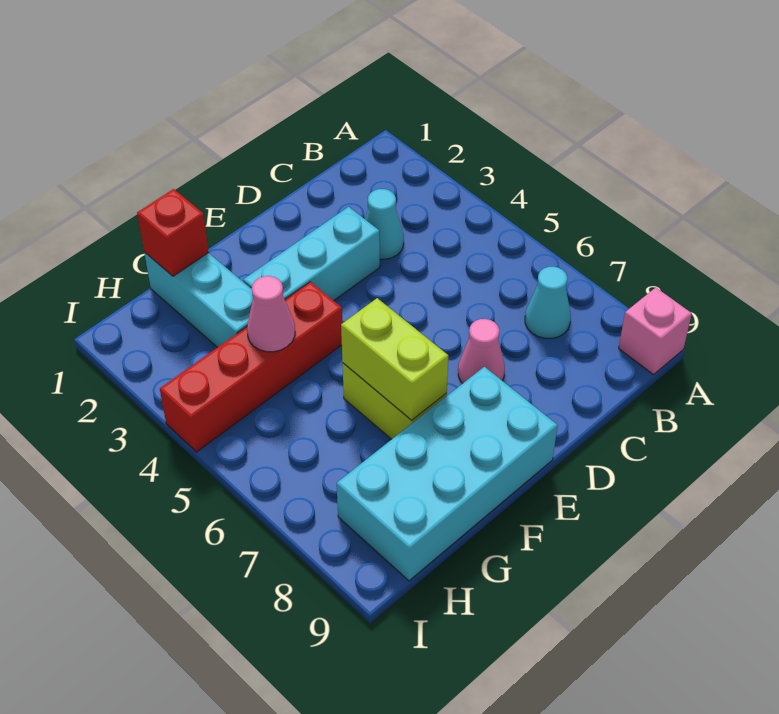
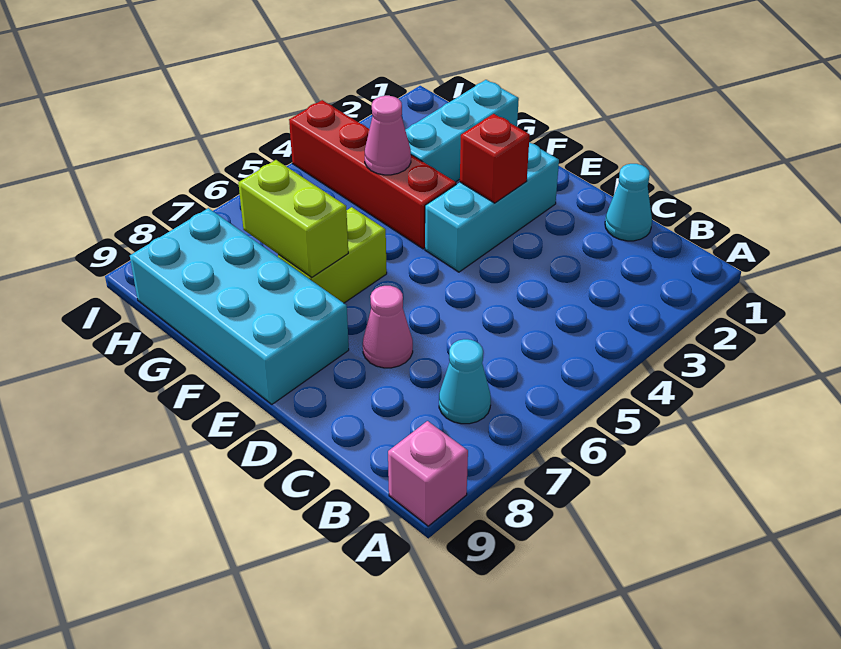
cyan 1x1 cone [365,189,404,259] -> cyan 1x1 cone moved to [605,164,652,241]
cyan 1x3 brick [243,207,380,301] -> cyan 1x3 brick turned to [425,143,559,272]
lime 1x2 brick [341,298,448,420] -> lime 1x2 brick turned to [238,160,348,278]
red 1x1 brick [137,189,209,276] -> red 1x1 brick moved to [460,114,530,203]

